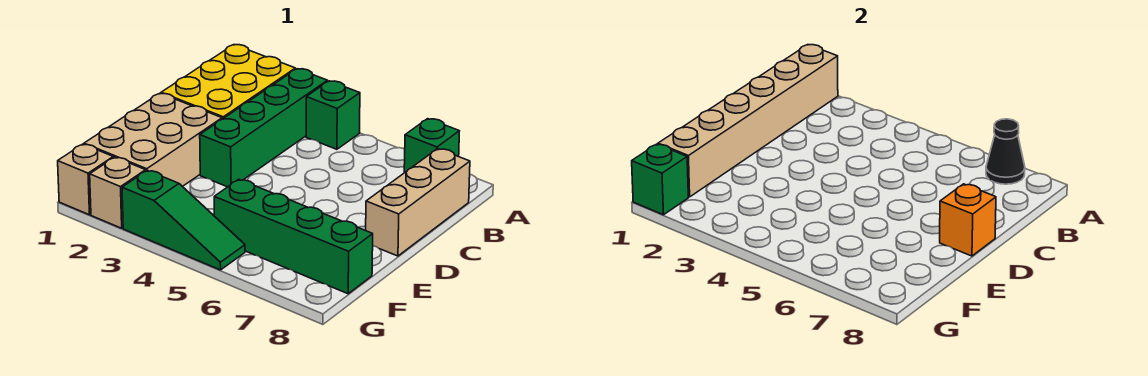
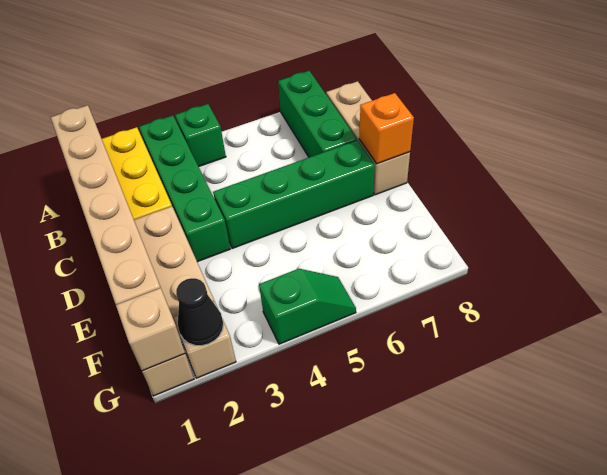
green 1x1 brick [404,119,459,173] -> green 1x3 brick [278,71,357,157]
black 1x1 cone [986,119,1025,184] -> black 1x1 cone moved to [176,278,223,346]
green 1x4 brick [214,179,373,294] -> green 1x4 brick moved to [213,140,375,248]
green 1x1 brick [632,144,688,215] -> tan 1x1 brick [116,288,185,371]
green 1x3 slope [122,170,245,270] -> green 1x2 slope [259,269,356,344]

